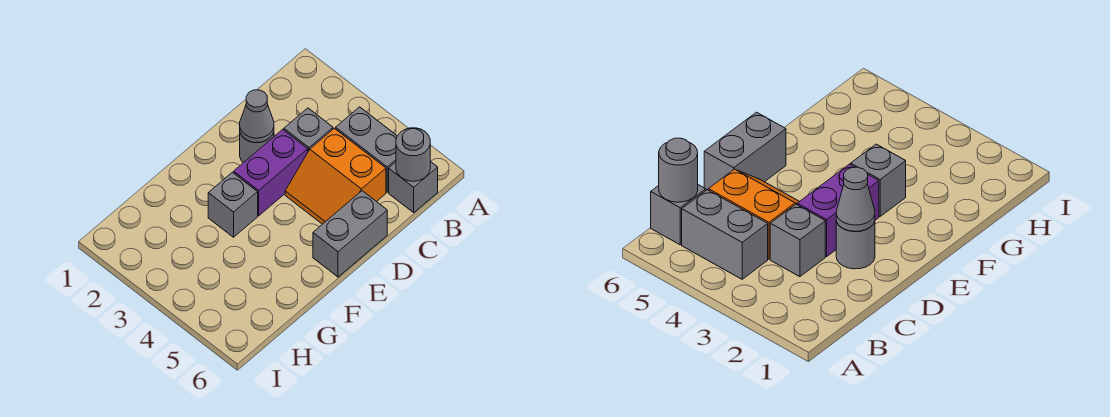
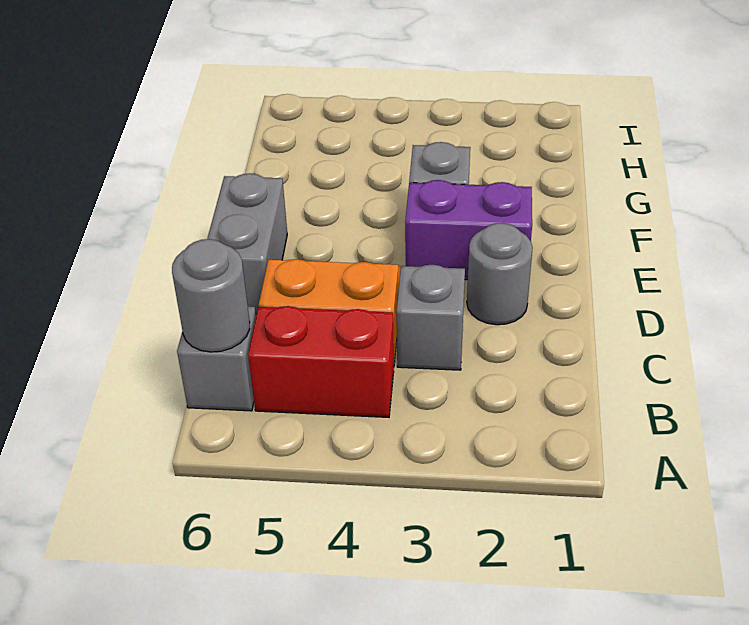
grey 1x2 brick [336,107,397,192] -> red 1x2 brick [248,306,394,417]
grey 1x1 cone [240,90,274,143] -> none
purple 1x2 brick [234,129,308,216] -> purple 1x2 brick turned to [405,180,532,280]

